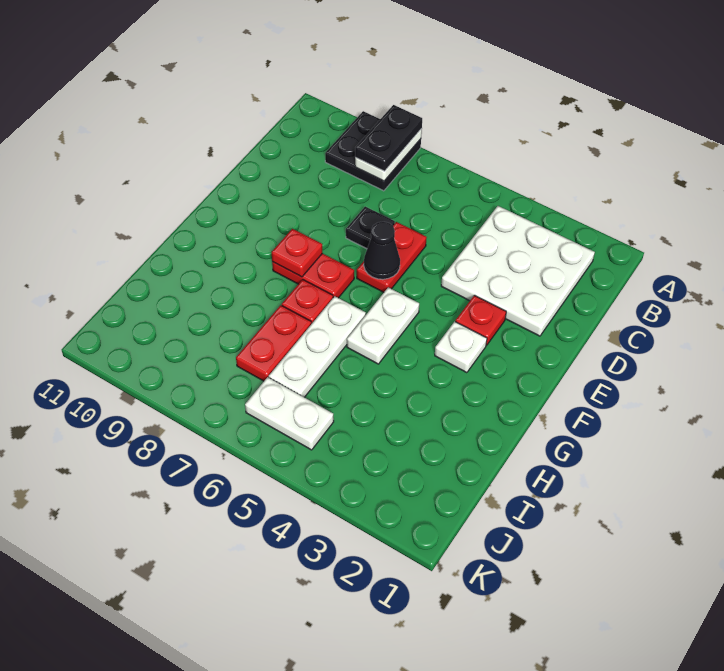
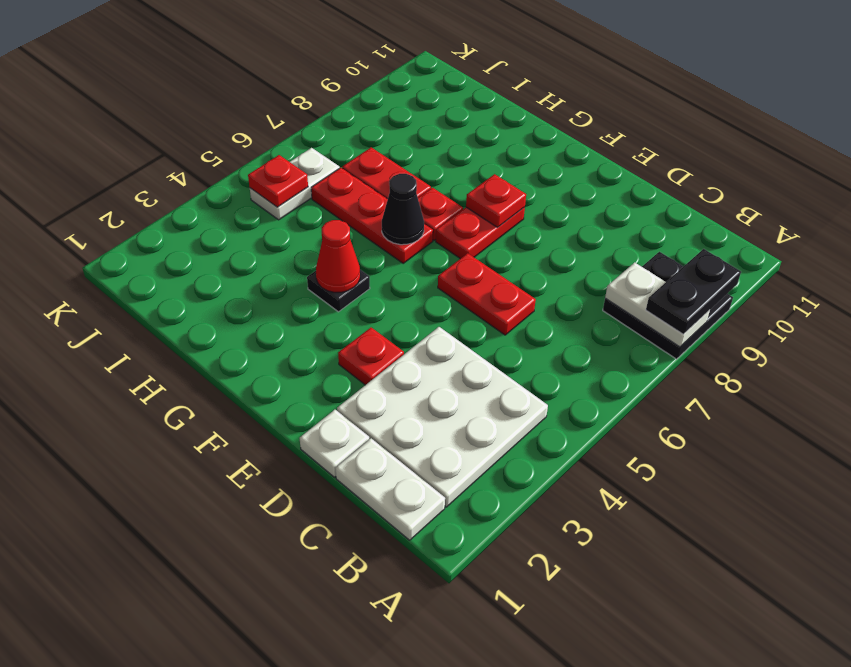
black 1x2 plate [355,105,422,171] -> black 1x2 plate turned to [646,249,741,334]
black 1x1 plate [346,207,395,249] -> black 1x1 plate moved to [307,270,370,312]
black 1x1 cone [364,222,400,279] -> black 1x1 cone moved to [382,174,424,245]
white 1x1 plate [435,322,487,373] -> white 1x1 plate moved to [300,410,369,477]
white 1x2 plate [347,287,419,364] -> white 1x2 plate moved to [336,438,445,540]
none -> red 1x1 cone [316,220,360,292]
white 1x3 plate [269,296,366,397] -> red 1x3 plate [311,168,433,263]
none -> red 1x1 plate [248,155,308,207]

